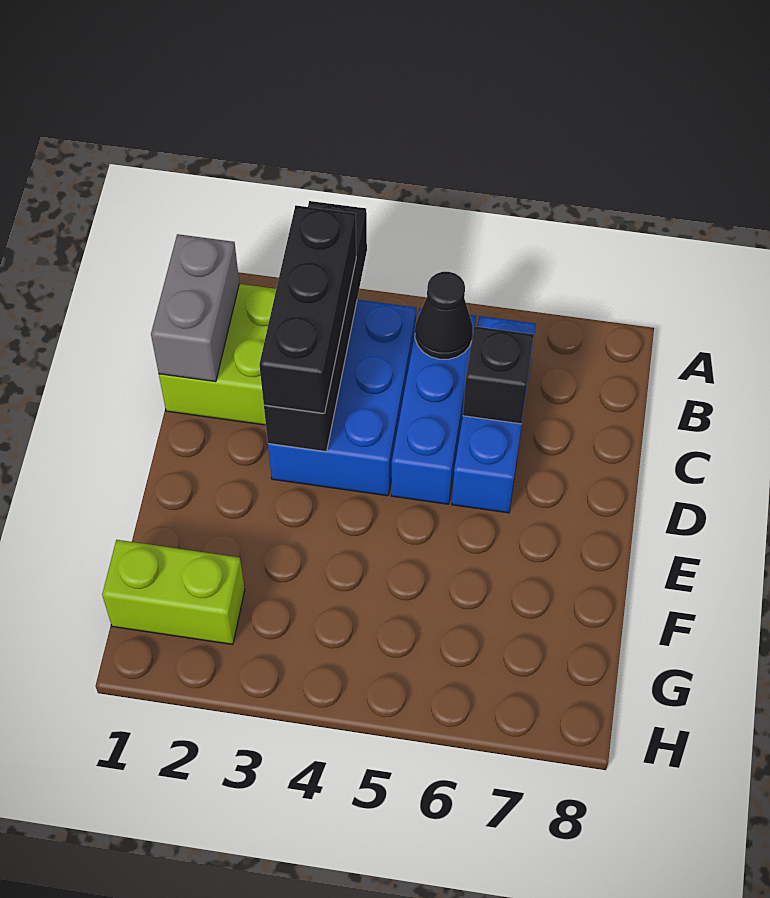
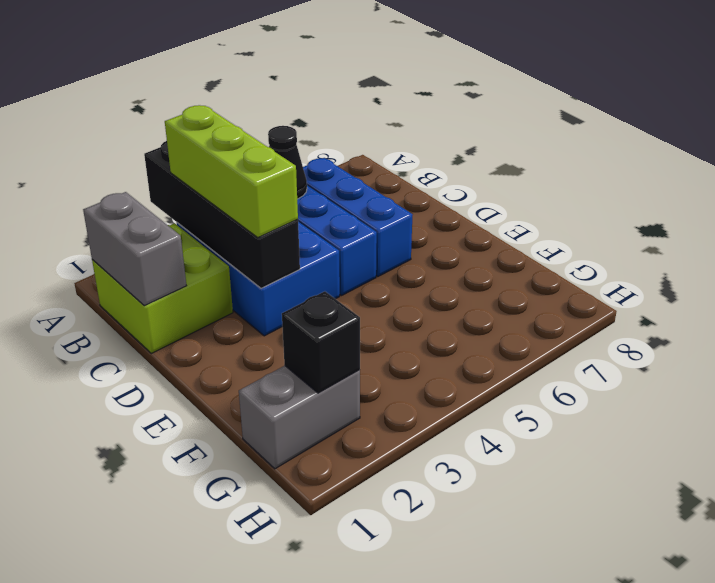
black 1x3 brick [259,206,356,413] -> lime 1x3 brick [165,105,298,237]
black 1x1 brick [463,326,534,424] -> black 1x1 brick moved to [282,291,360,393]
lime 1x2 brick [102,540,245,644] -> grey 1x2 brick [239,366,360,469]

